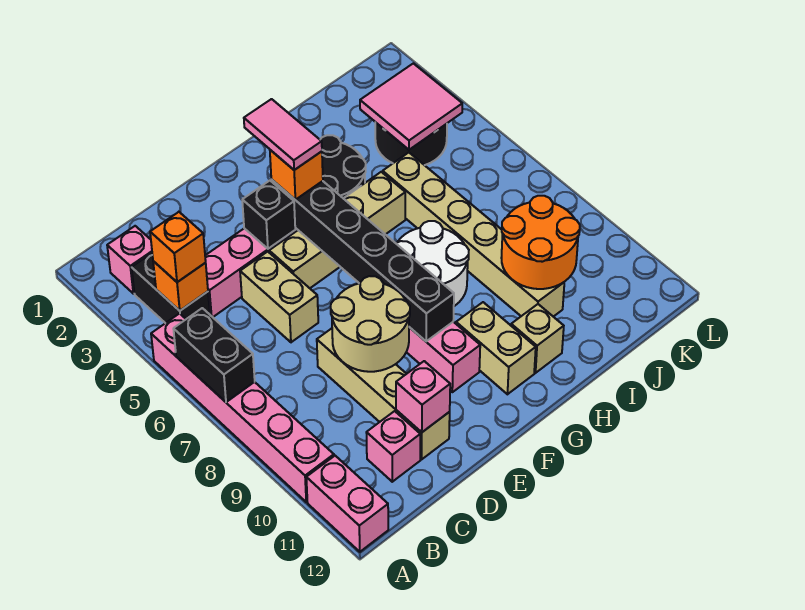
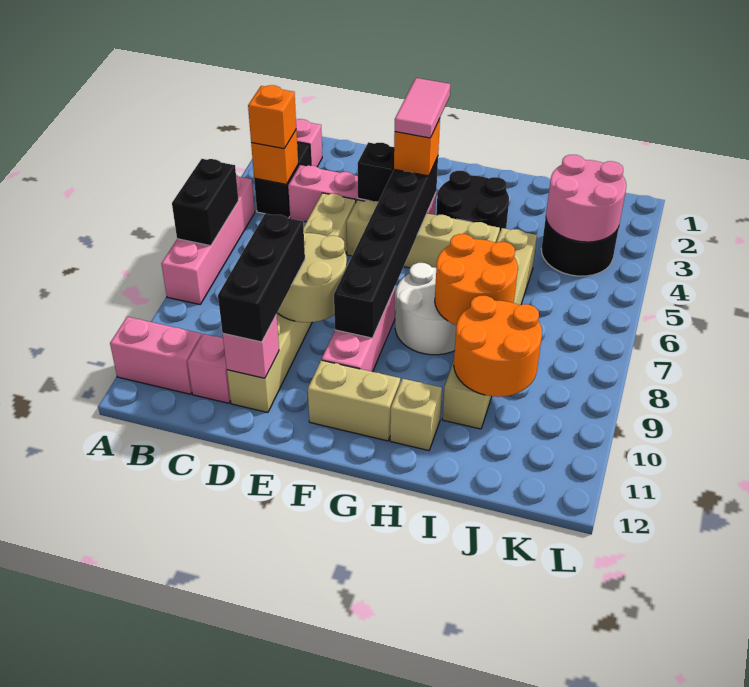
pink 1x6 brick [151,314,334,502] -> pink 1x4 brick [161,175,255,304]
pink 1x2 brick [306,456,388,552] -> pink 1x2 brick turned to [110,317,201,394]
none -> black 1x3 brick [218,214,305,342]
tan 1x2 brick [456,302,536,394] -> tan 1x2 brick turned to [308,360,400,441]
none -> orange 2x2 round brick [435,234,518,325]
pink 2x2 tile [360,63,462,150] -> pink 2x2 round brick [546,155,626,242]

